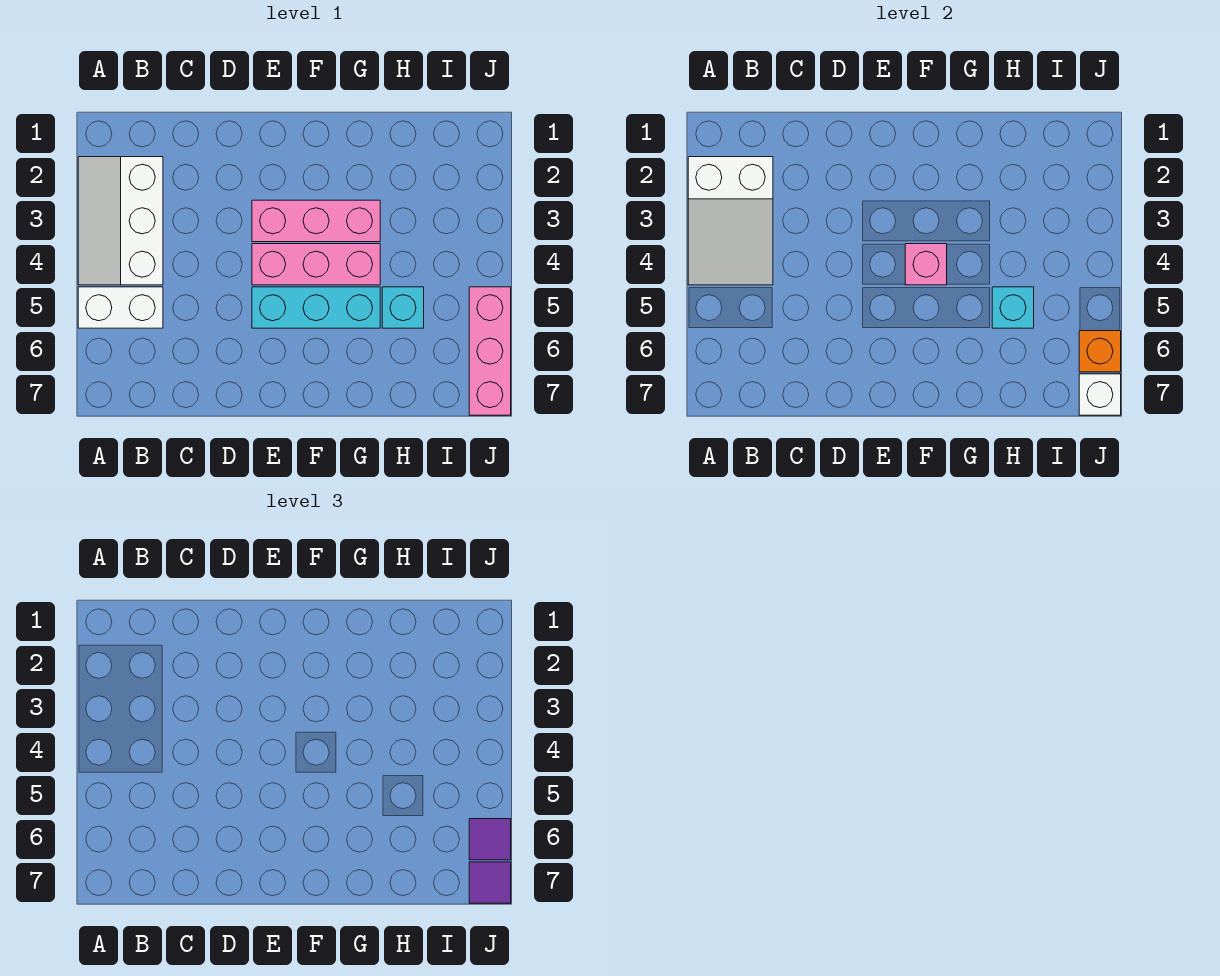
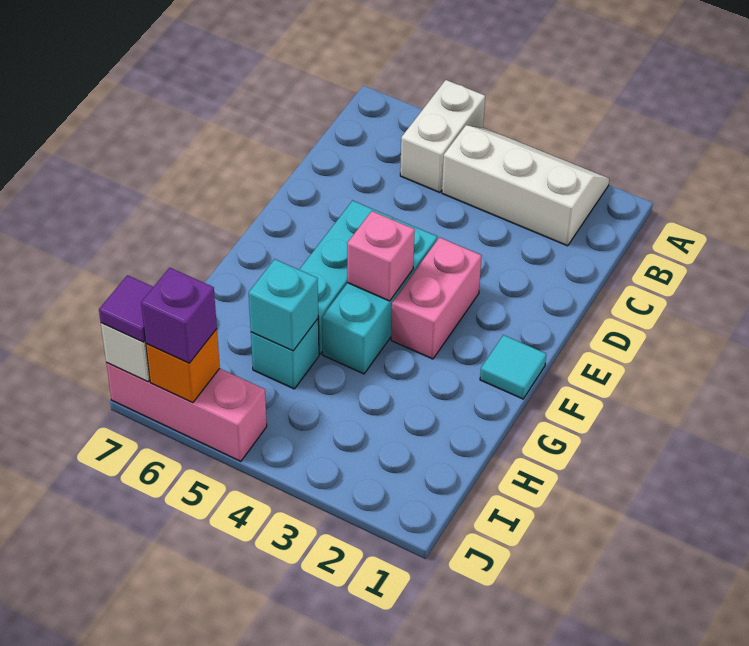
white 2x3 slope [688,157,773,285] -> none
pink 1x3 brick [252,200,380,242] -> pink 1x2 brick [391,237,482,359]
pink 1x3 brick [252,244,380,285] -> cyan 1x3 brick [322,219,437,374]
none -> cyan 1x1 tile [480,335,546,399]
purple 1x1 tile [469,819,511,860] -> purple 1x1 brick [141,268,217,363]

